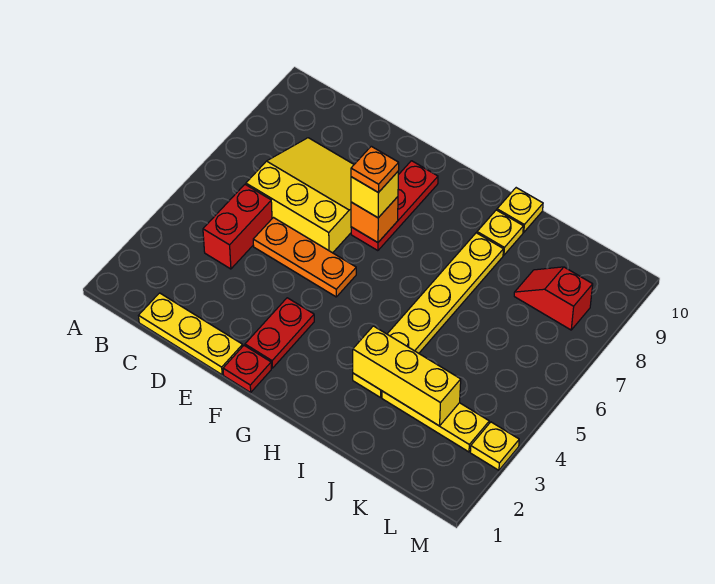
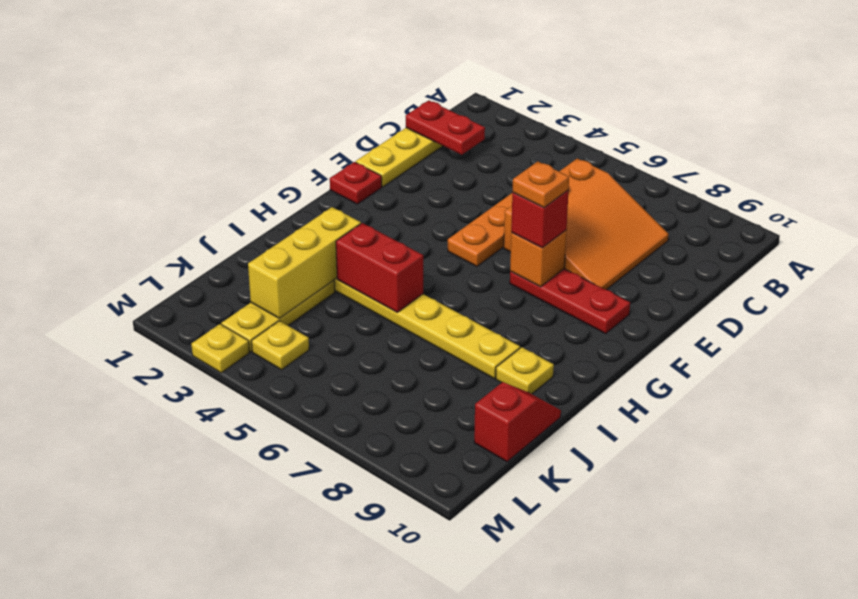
red 1x2 brick [203,185,272,269] -> red 1x2 brick moved to [336,223,423,312]
yellow 3x3 slope [246,138,354,253] -> orange 3x3 slope [504,158,669,290]
red 1x2 plate [245,298,314,368] -> red 1x2 plate moved to [406,100,485,155]
yellow 1x1 brick [351,172,398,218] -> red 1x1 brick [511,190,569,248]
yellow 1x1 plate [497,188,543,232] -> yellow 1x1 plate moved to [252,321,309,370]
red 1x2 slope [514,267,593,330] -> red 1x2 slope moved to [474,382,561,462]

